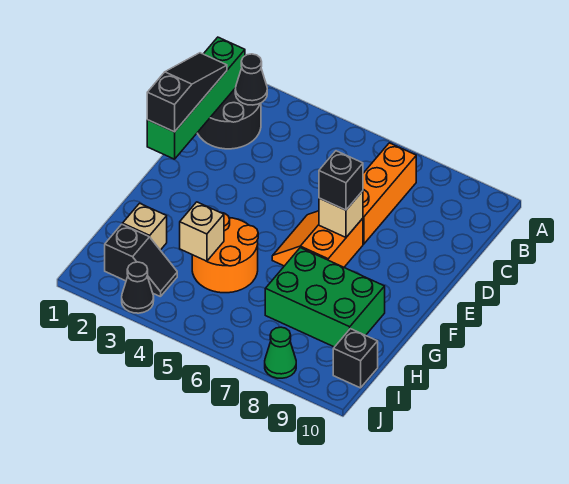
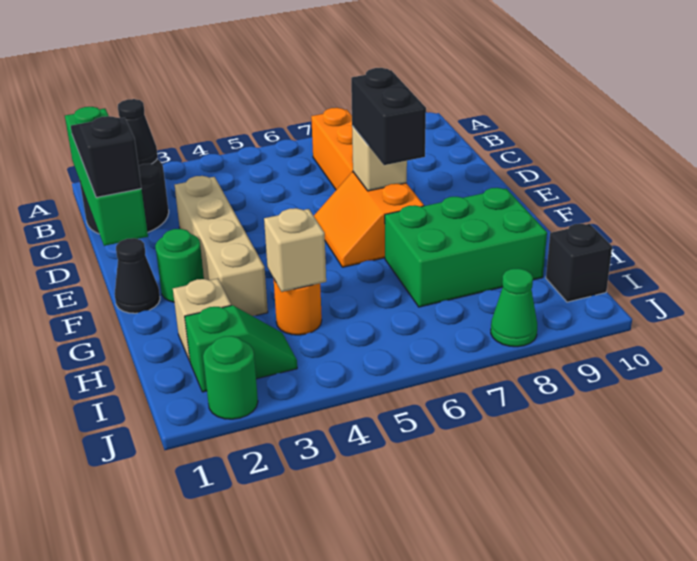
none -> tan 1x4 brick [175,176,268,316]
black 1x1 brick [319,151,363,210] -> black 1x2 brick [351,68,426,165]
none -> green 1x1 round brick [155,229,204,302]
orange 2x2 round brick [192,212,258,293] -> orange 1x1 round brick [273,278,322,335]
black 1x2 slope [105,224,177,297] -> green 1x2 slope [185,305,297,392]
none -> green 1x1 round brick [203,336,258,419]
black 1x1 cone [122,262,154,313] -> black 1x1 cone moved to [115,238,160,313]

